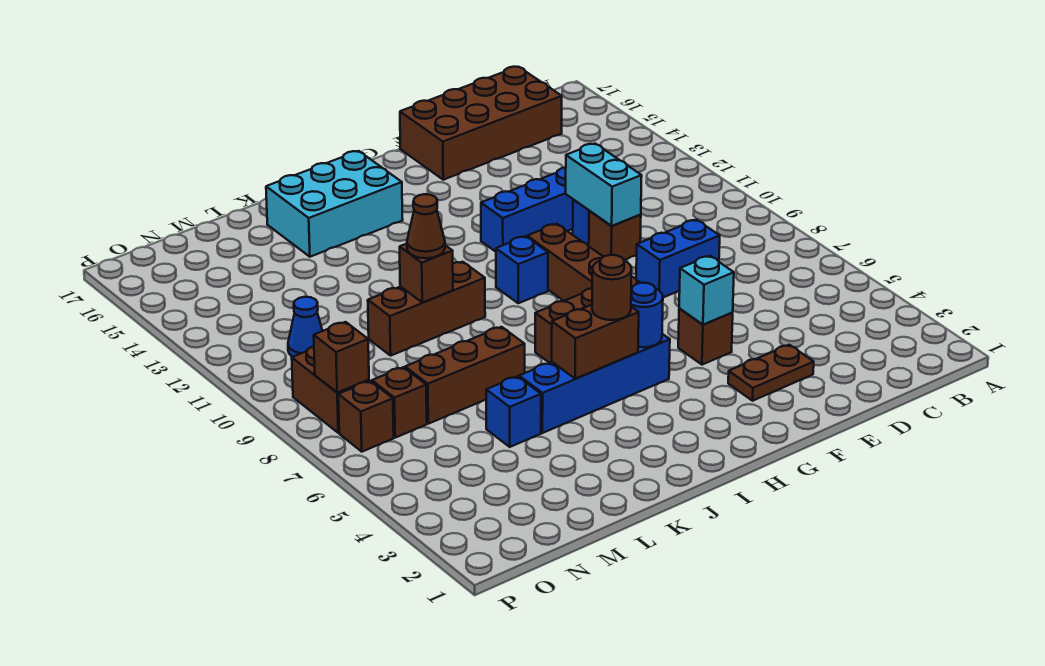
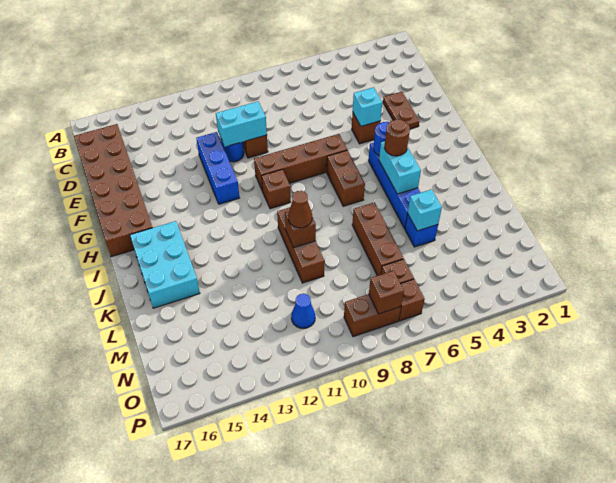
brown 2x4 brick [400,67,562,180] -> brown 2x6 brick [74,124,152,257]
blue 1x2 brick [636,220,720,297] -> none
blue 1x1 brick [496,236,548,303] -> brown 1x1 brick [262,169,291,209]
brown 1x2 brick [552,305,639,379] -> cyan 1x2 brick [379,141,421,194]
none -> cyan 1x1 brick [408,189,442,231]

